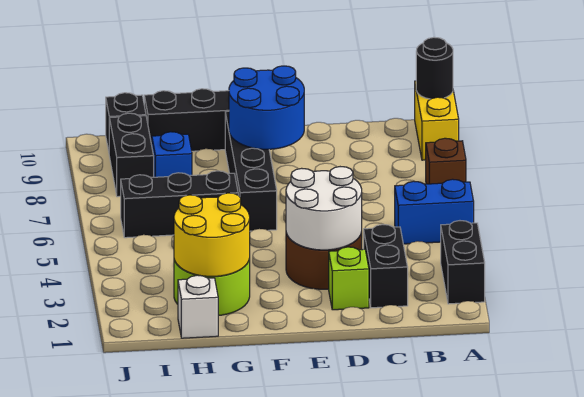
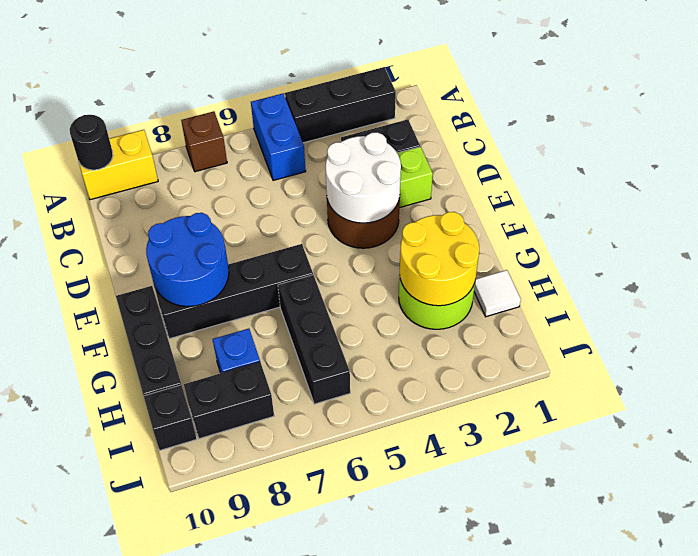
black 1x2 brick [441,221,485,304] -> black 1x3 brick [285,67,396,143]
white 1x1 brick [178,275,218,338] -> white 1x1 tile [474,270,521,317]

